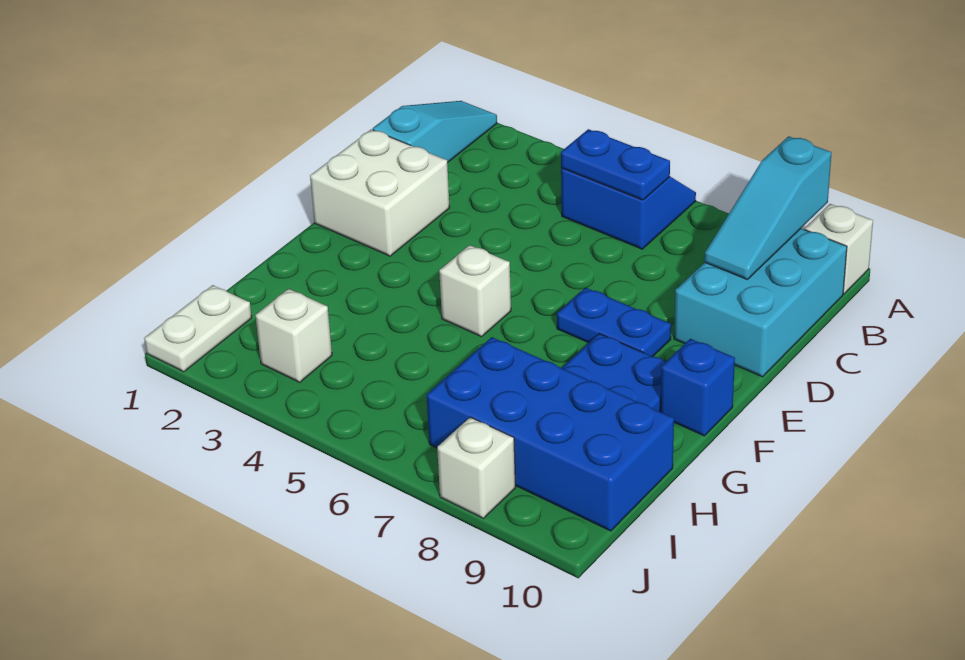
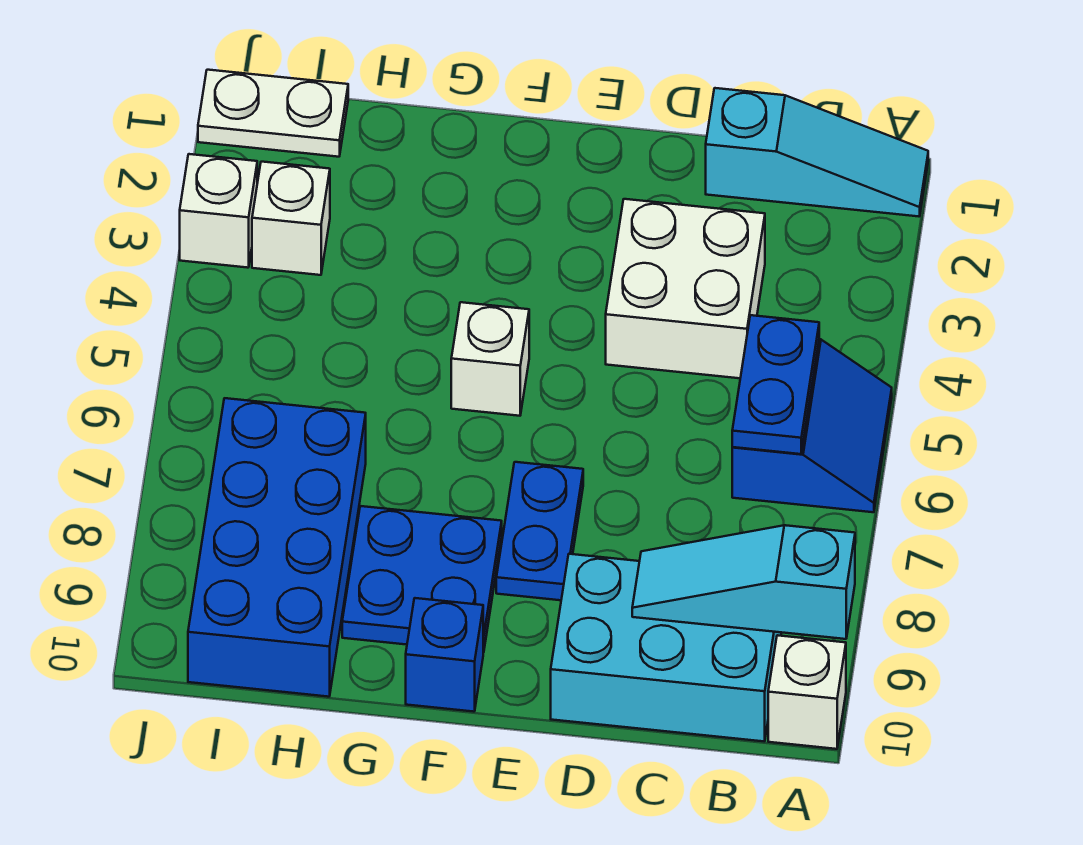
white 2x2 brick [310,129,450,256] -> white 2x2 brick moved to [606,199,765,378]
white 1x1 brick [437,417,516,518] -> white 1x1 brick moved to [180,154,257,268]

